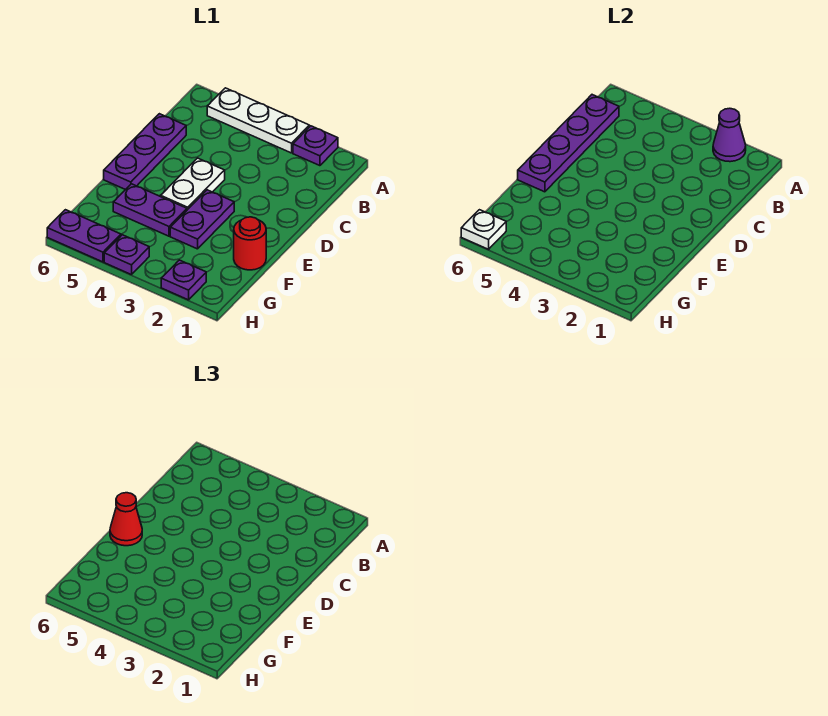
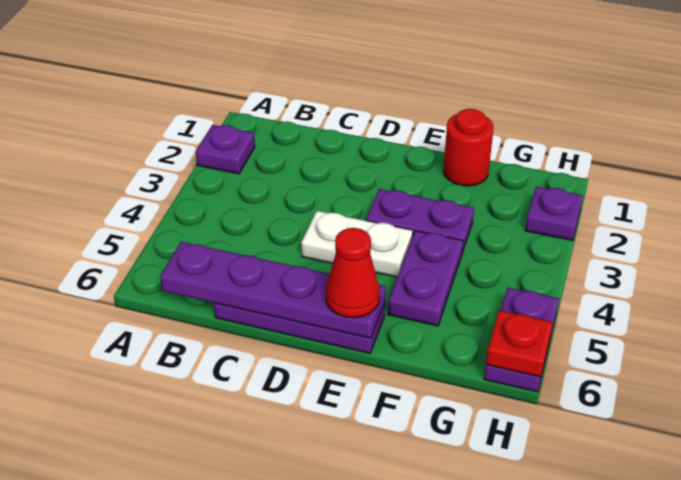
purple 1x1 cone [713,108,746,162] -> none
white 1x3 plate [207,88,309,153] -> none
purple 1x1 plate [104,235,149,275] -> none
white 1x1 plate [461,210,506,249] -> red 1x1 plate [486,310,553,377]

